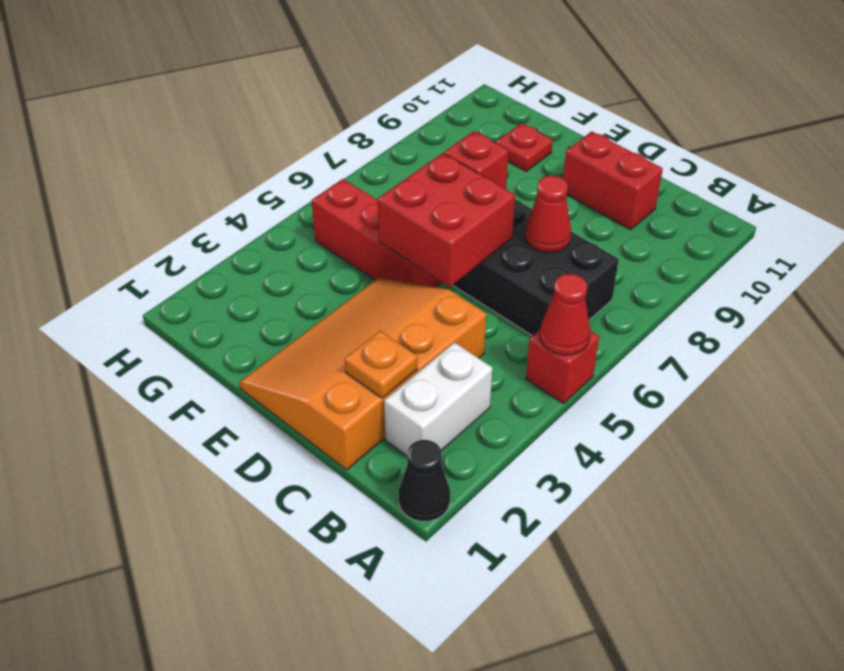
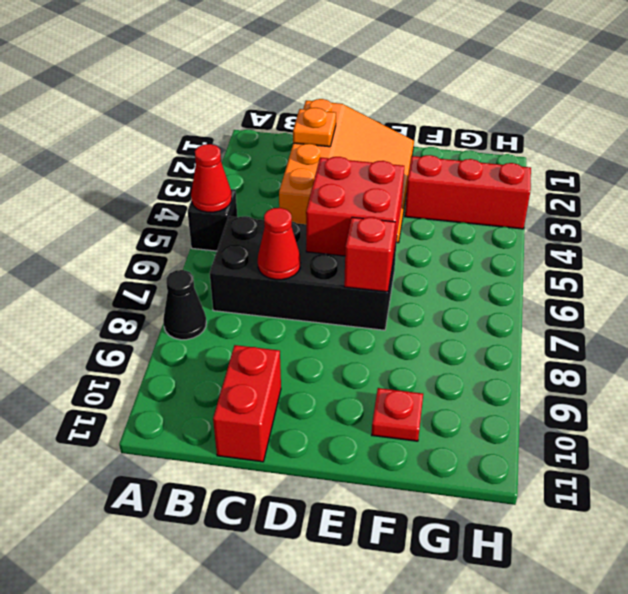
black 1x1 cone [398,440,450,522] -> black 1x1 cone moved to [163,270,206,340]
red 1x1 brick [526,330,599,404] -> black 1x1 brick [187,189,237,251]
white 1x2 brick [384,343,492,456] -> none
red 1x2 brick [563,131,663,230] -> red 1x2 brick turned to [213,345,281,462]
red 1x3 brick [312,179,442,287] -> red 1x3 brick moved to [405,155,531,229]

